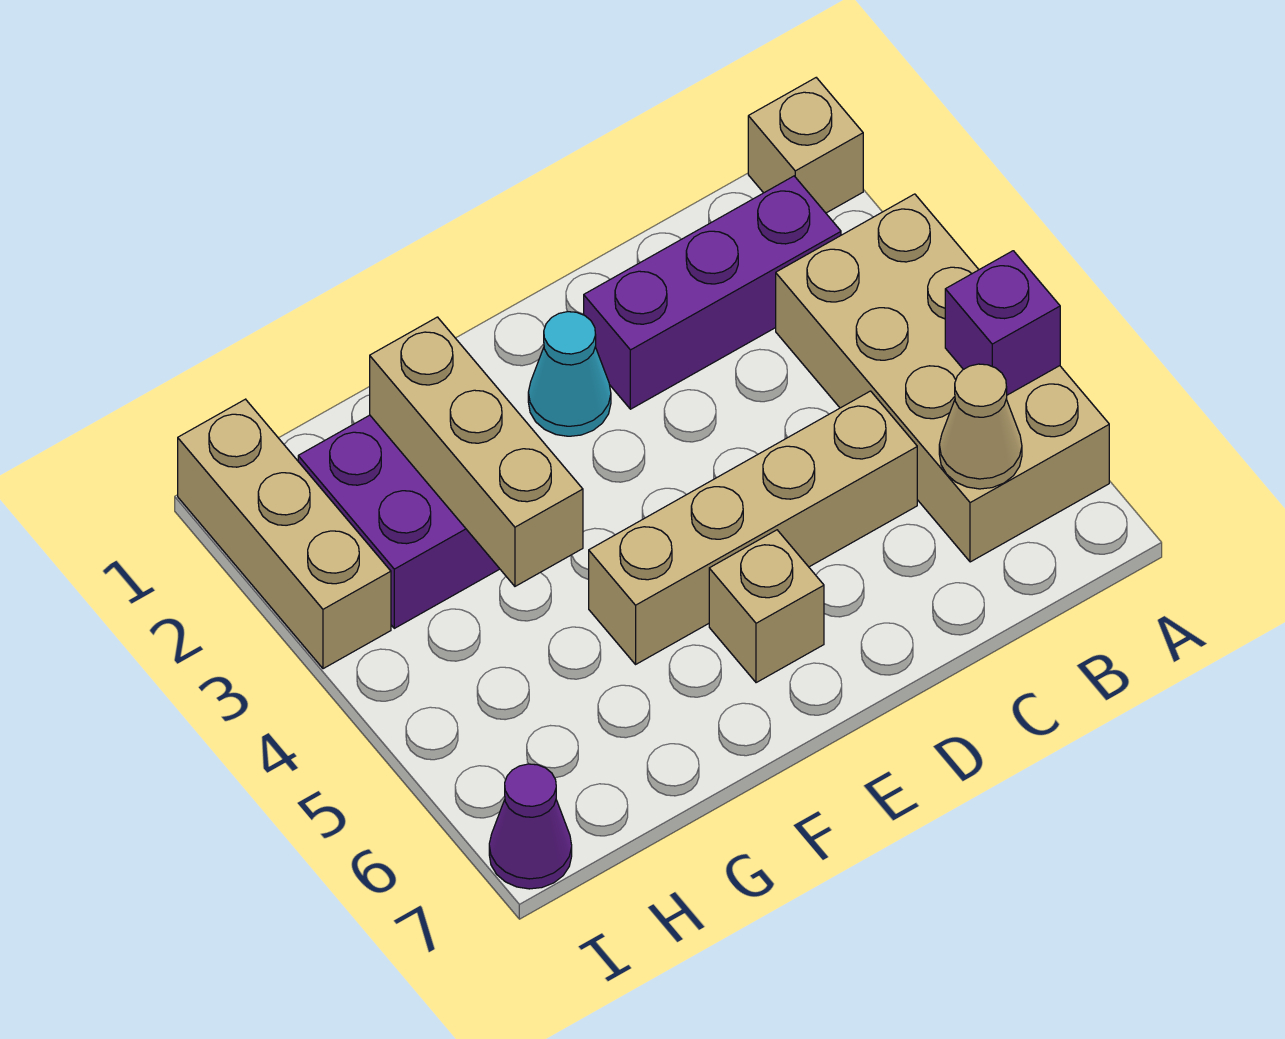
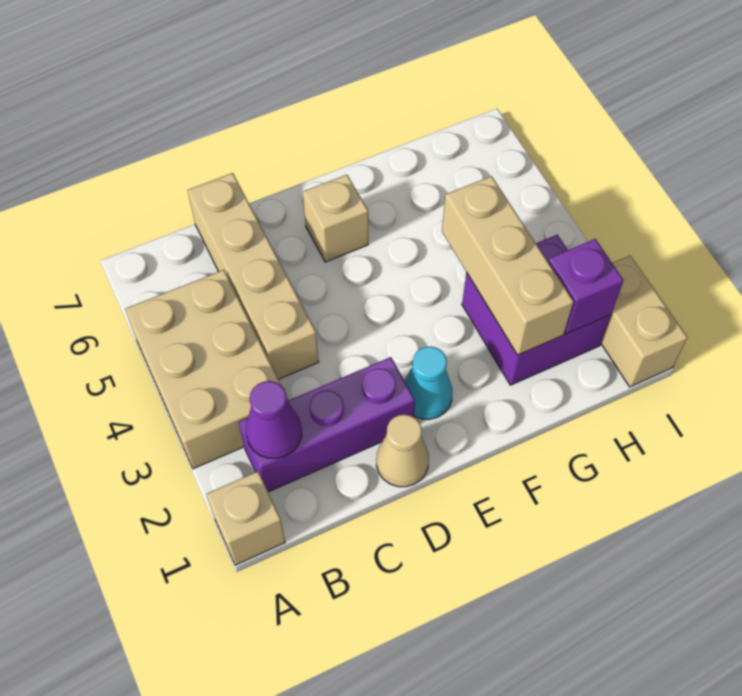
tan 2x4 brick [776,194,1109,562] -> tan 2x3 brick [125,270,288,469]
purple 1x1 brick [945,251,1060,395] -> purple 1x1 brick moved to [548,239,624,334]
tan 1x1 cone [939,364,1022,489] -> tan 1x1 cone moved to [376,415,429,487]
tan 1x4 brick [589,391,917,664] -> tan 1x4 brick turned to [187,173,319,379]
tan 1x3 brick [178,399,391,669] -> tan 1x2 brick [601,255,687,387]
purple 1x1 cone [489,764,572,889] -> purple 1x1 cone moved to [246,381,302,458]

